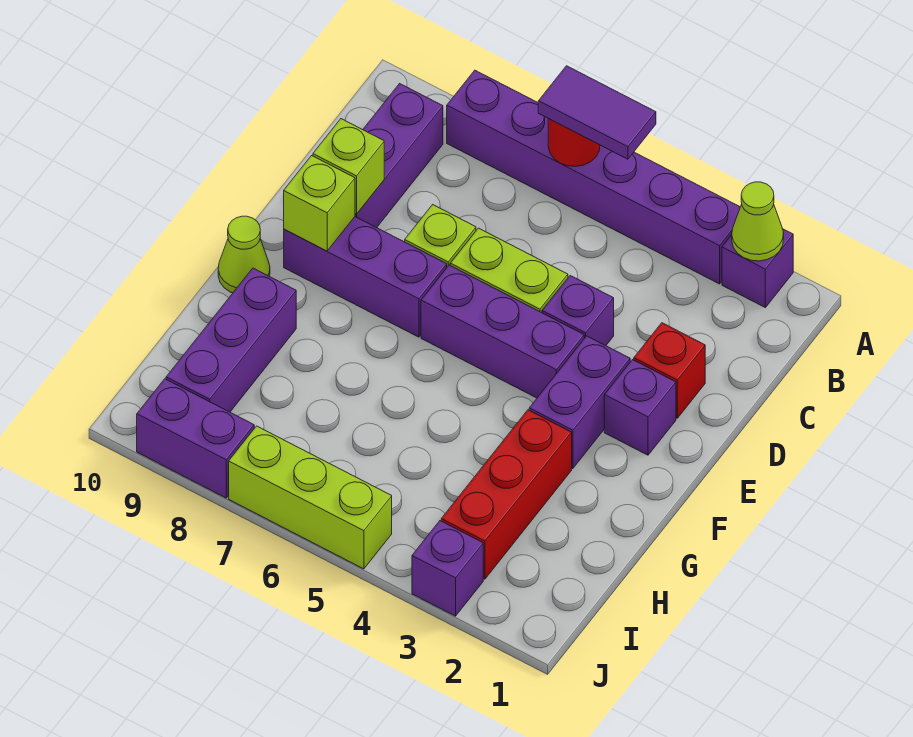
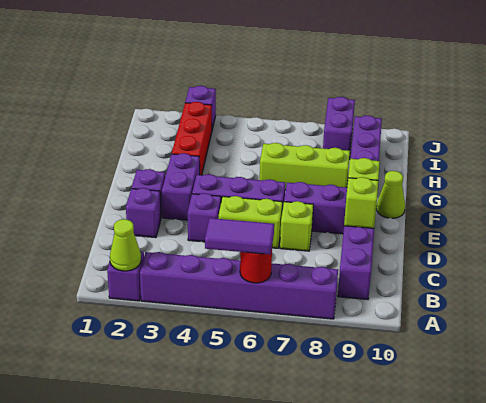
red 1x1 brick [634,323,705,418] -> purple 1x1 brick [126,188,161,238]
lime 1x3 brick [229,426,392,569] -> lime 1x3 brick moved to [260,143,350,190]
purple 1x2 brick [137,379,254,498] -> purple 1x2 brick turned to [323,97,355,159]

